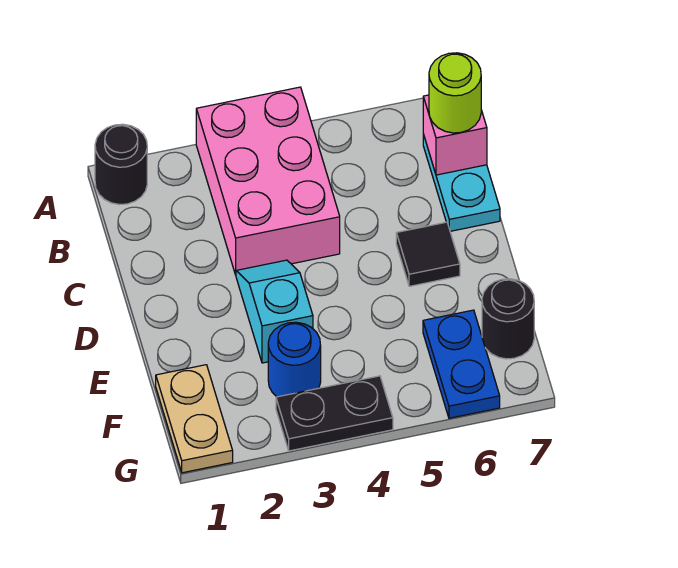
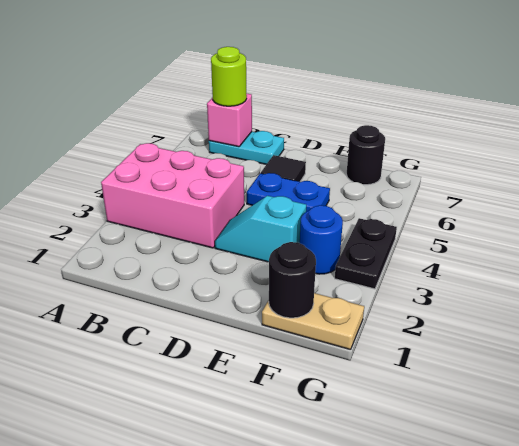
black 1x1 round brick [95,124,147,205] -> black 1x1 round brick moved to [269,242,316,318]
blue 1x2 plate [423,310,500,418] -> blue 1x2 plate moved to [247,173,330,212]

